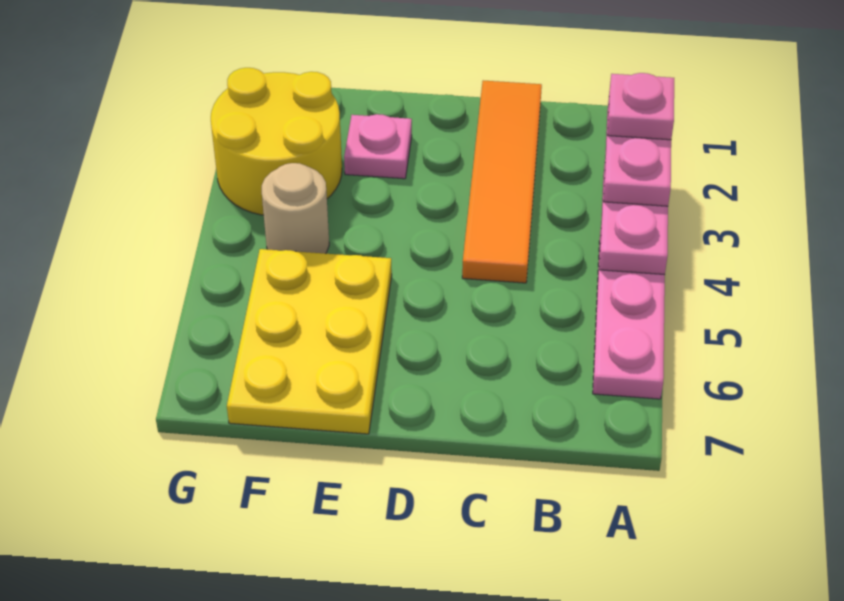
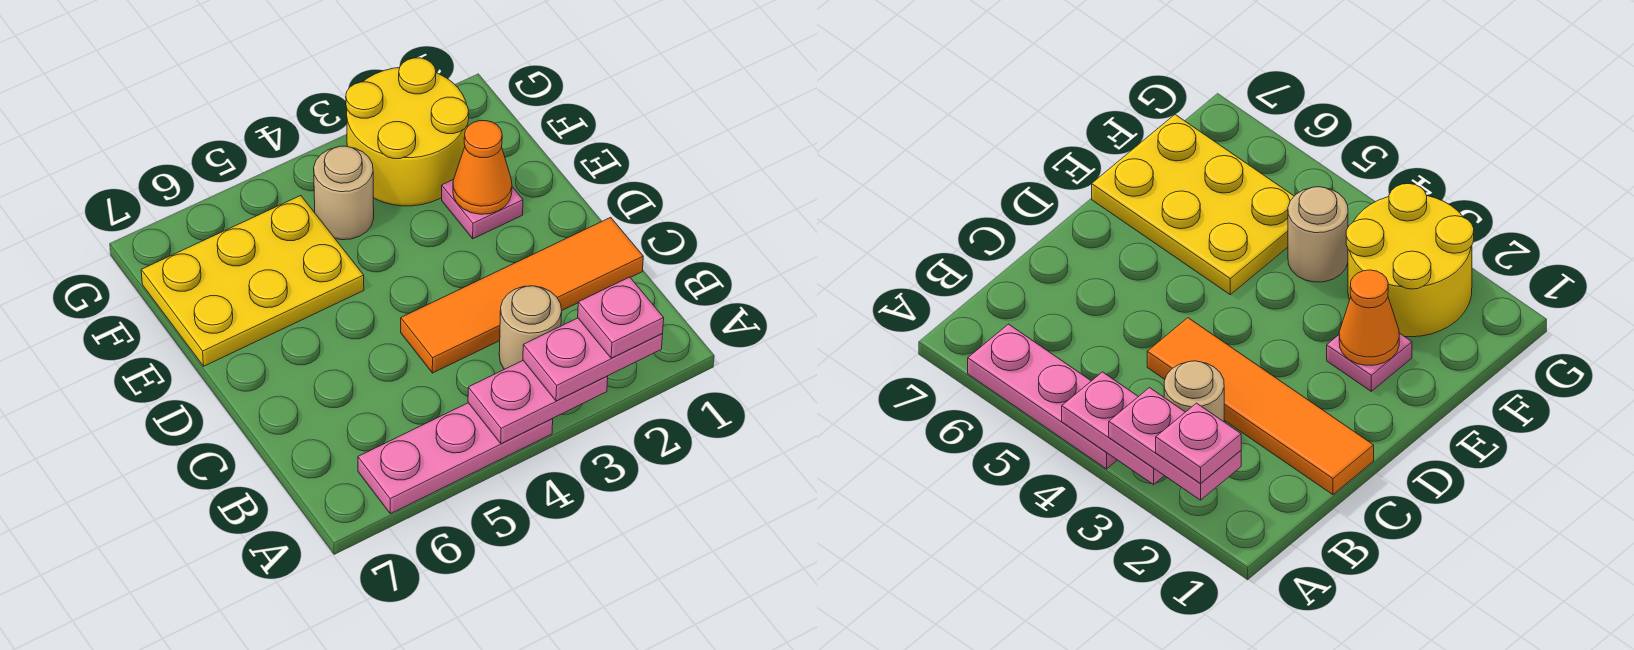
none -> tan 1x1 round brick [499,286,562,369]
none -> orange 1x1 cone [453,121,512,214]

